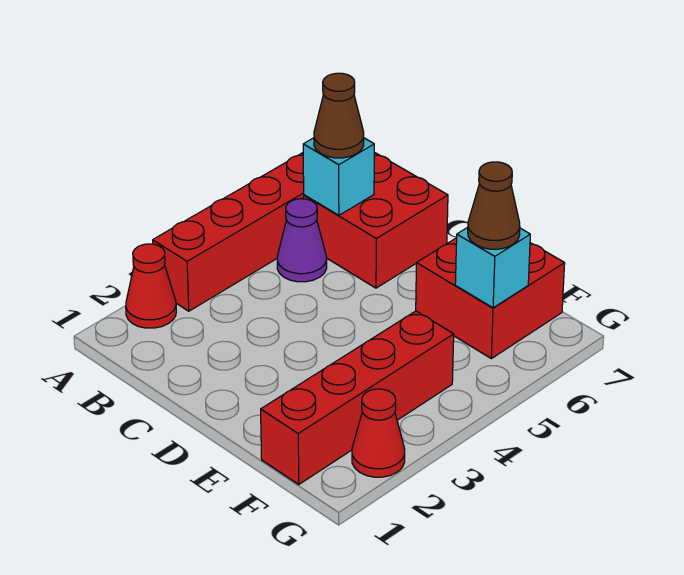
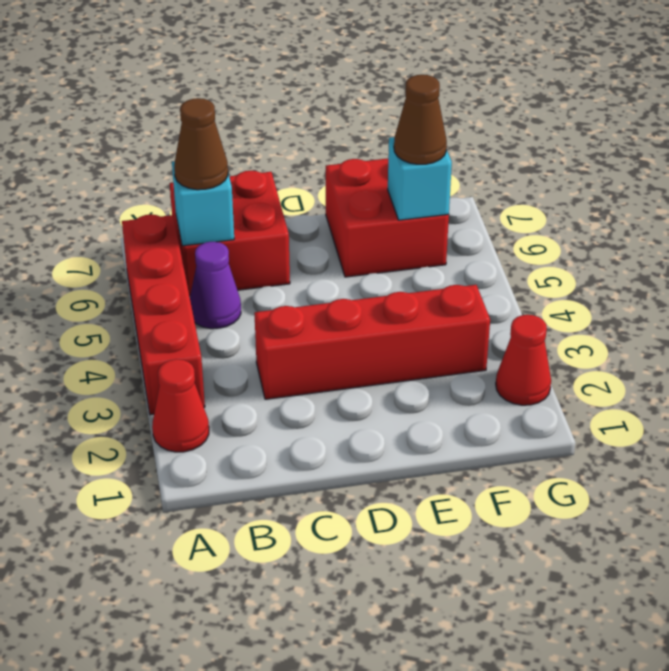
red 1x4 brick [261,311,454,484] -> red 1x4 brick turned to [254,285,490,399]

